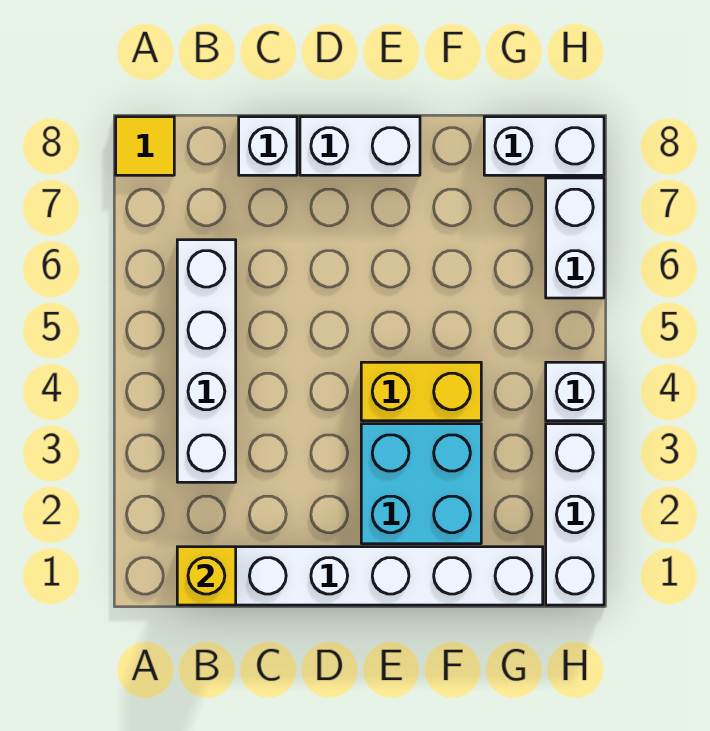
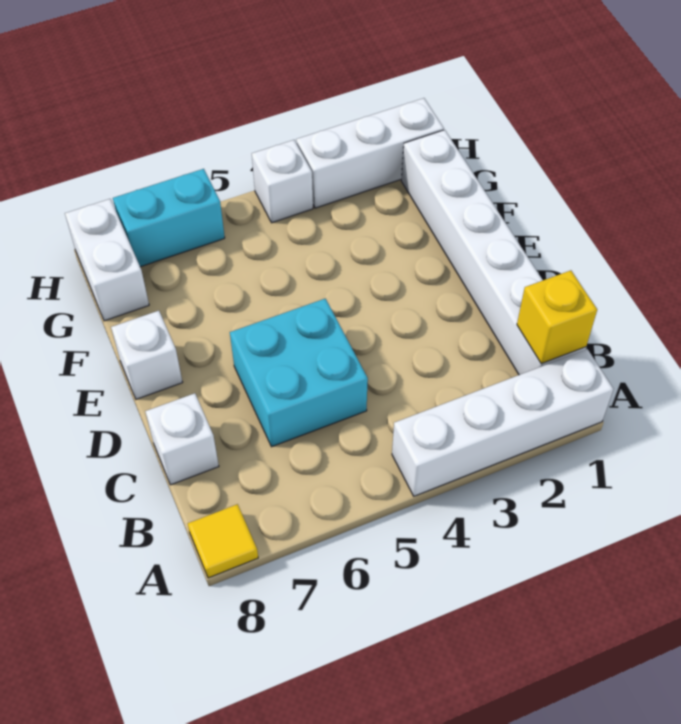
white 1x4 brick [177,240,236,482] -> white 1x4 brick moved to [392,349,613,496]
white 1x2 brick [300,117,420,175] -> white 1x1 brick [111,311,183,399]
cyan 2x2 brick [361,424,481,544] -> cyan 2x2 brick moved to [230,299,368,447]
yellow 1x2 brick [361,362,481,421] -> none
white 1x2 brick [546,178,604,298] -> cyan 1x2 brick [113,169,225,267]

